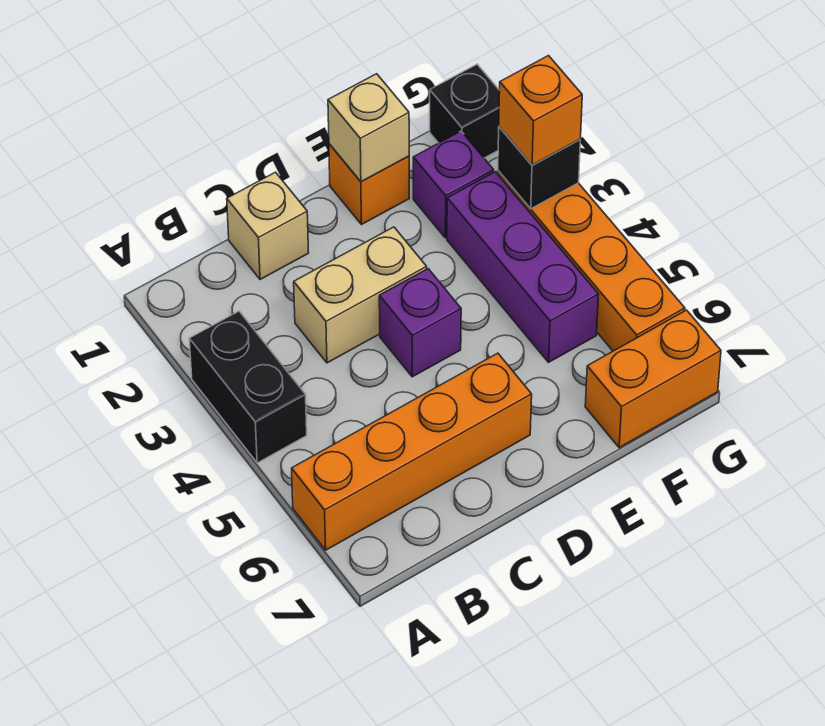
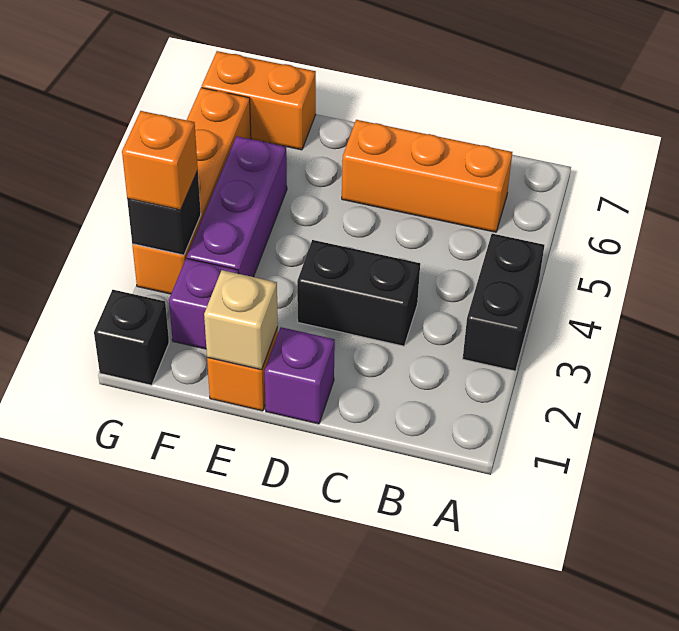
orange 1x4 brick [292,353,532,550] -> orange 1x3 brick [342,120,512,232]
tan 1x1 brick [227,172,309,280] -> none
tan 1x2 brick [294,227,427,363] -> black 1x2 brick [297,240,420,346]
purple 1x1 brick [379,269,461,377] -> purple 1x1 brick moved to [265,327,335,424]

